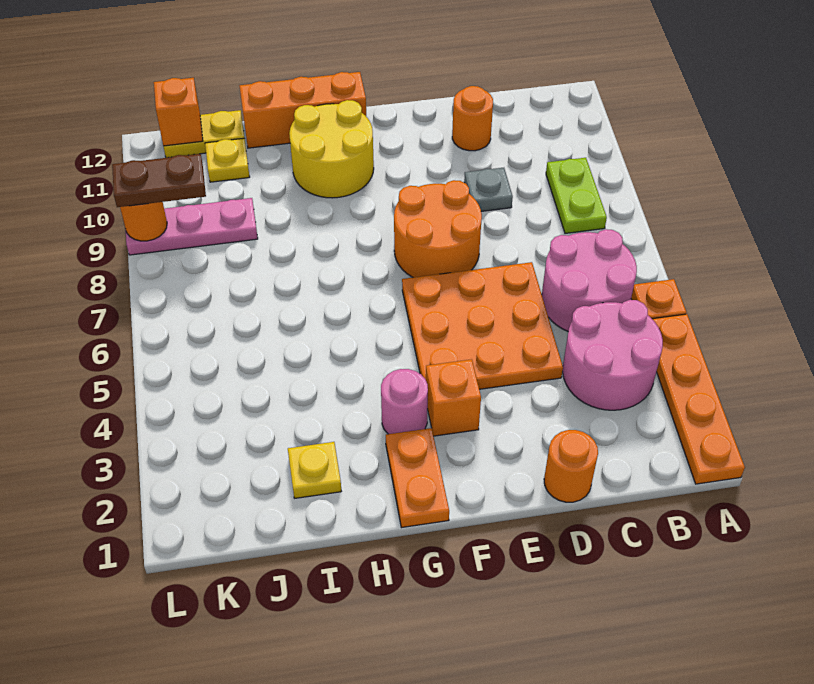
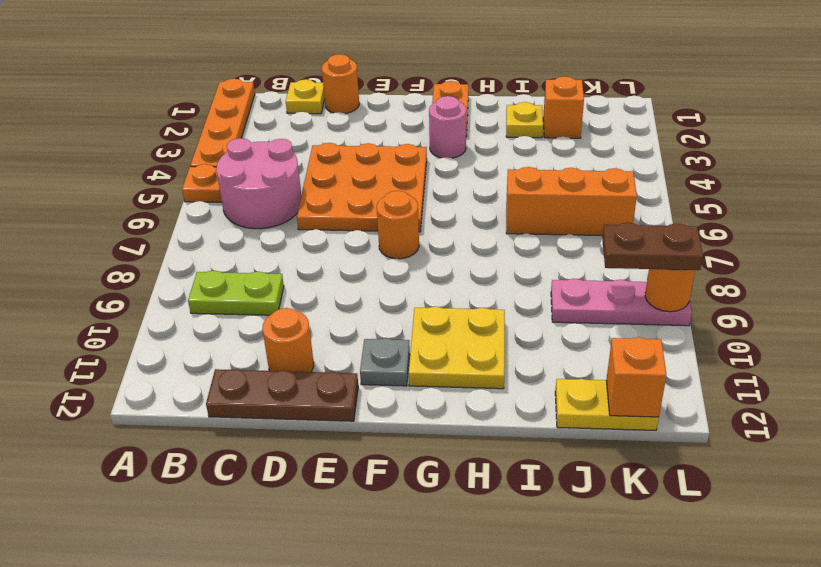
pink 2x2 round brick [563,300,663,410] -> none
lime 1x2 plate [546,158,607,233] -> lime 1x2 plate turned to [188,271,284,315]
none -> brown 1x3 plate [206,369,358,421]
grey 1x1 plate [464,168,513,211] -> grey 1x1 plate moved to [360,338,410,386]
orange 2x2 round brick [394,180,482,277] -> orange 1x1 round brick [377,191,419,259]
orange 1x1 brick [426,359,481,436] -> orange 1x1 brick moved to [543,76,584,138]
yellow 2x2 round brick [289,100,374,198] -> yellow 2x2 plate [409,307,505,389]
orange 1x3 brick [240,72,366,148] -> orange 1x3 brick moved to [506,167,637,236]
yellow 1x1 plate [205,138,249,182] -> yellow 1x1 plate moved to [286,79,325,114]

